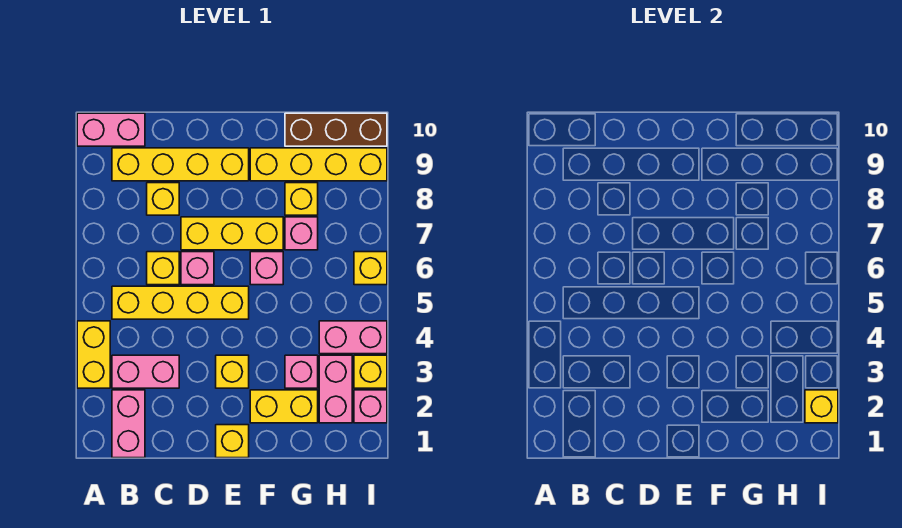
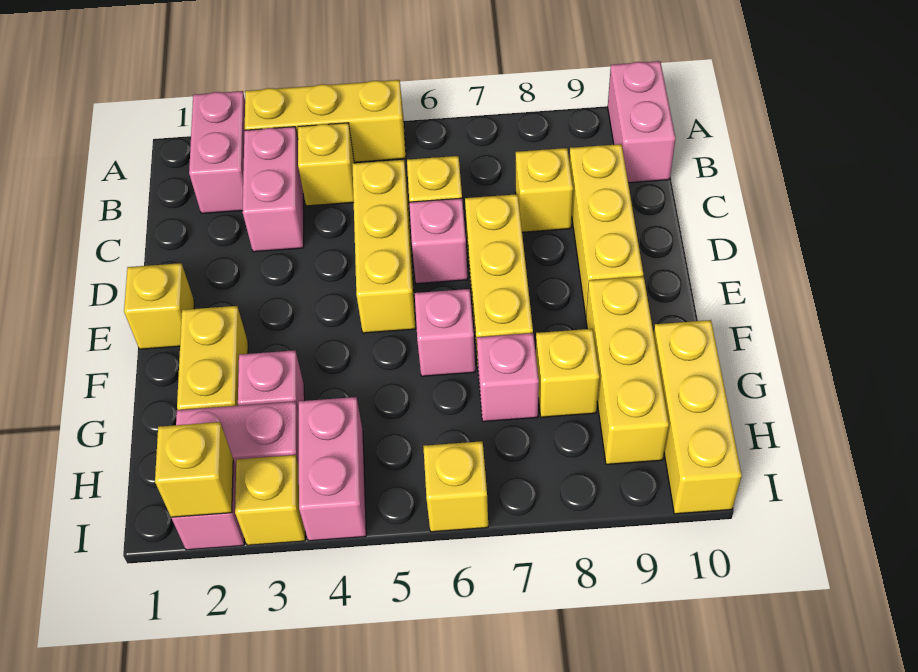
yellow 1x2 brick [77,321,110,388] -> yellow 1x3 brick [245,80,406,162]
pink 1x2 brick [112,390,145,458] -> pink 1x2 brick turned to [189,91,245,214]
yellow 1x4 brick [112,286,249,319] -> yellow 1x3 brick [352,160,416,333]
yellow 1x4 brick [112,148,249,181] -> yellow 1x3 brick [569,144,643,316]
yellow 1x1 brick [216,355,249,388] -> yellow 1x1 brick moved to [298,123,355,206]
yellow 1x4 brick [250,148,387,181] -> yellow 1x3 brick [586,276,669,464]
brown 1x3 brick [285,113,387,146] -> yellow 1x3 brick [653,320,742,514]

